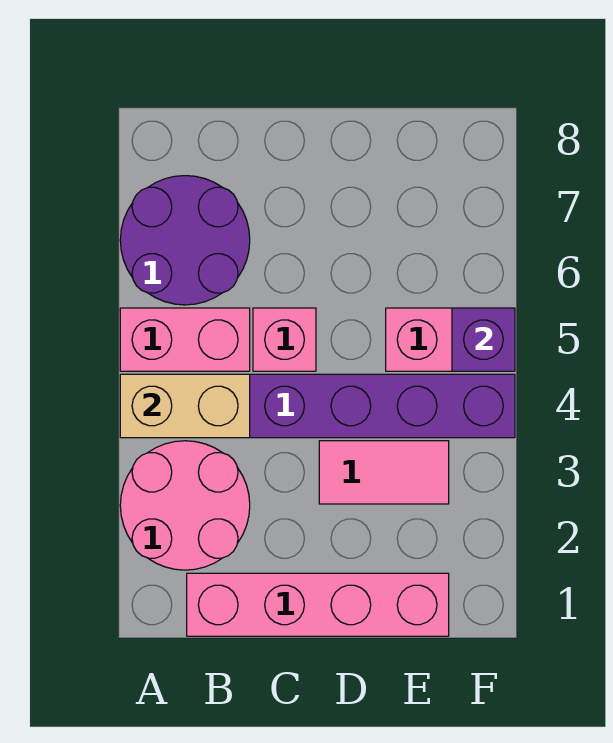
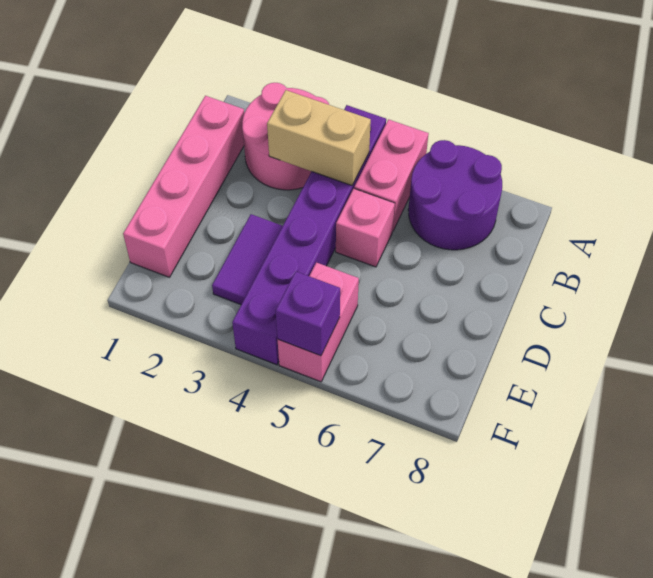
tan 1x2 brick [120,374,250,438] -> tan 1x2 brick turned to [267,90,371,185]
pink 1x2 tile [319,441,449,504] -> purple 1x2 tile [212,214,283,305]

